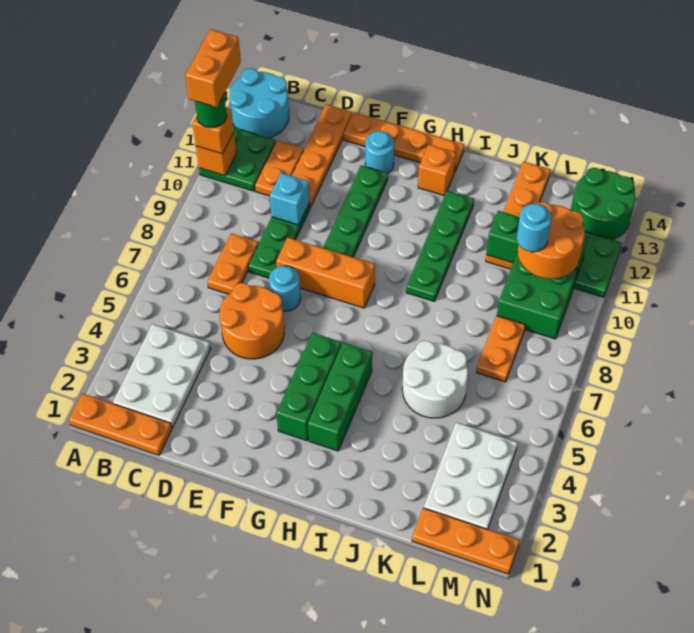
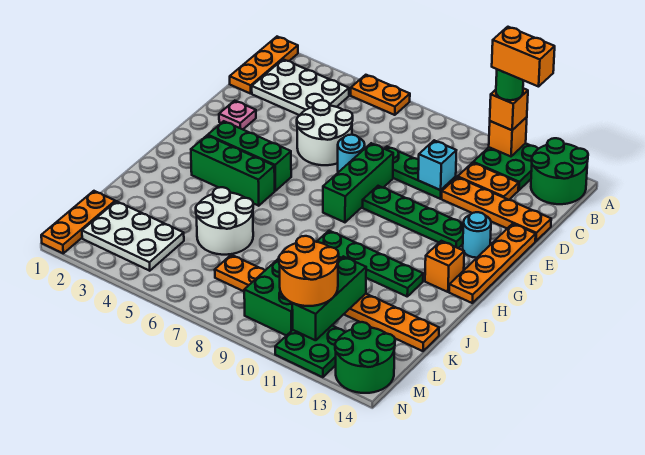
cyan 2x2 round brick [230,69,289,138] -> green 2x2 round brick [531,138,588,204]
orange 1x2 plate [207,234,258,294] -> orange 1x2 plate moved to [351,75,410,115]
orange 2x2 round brick [220,283,284,359] -> white 2x2 round brick [297,100,353,165]
none -> pink 1x1 plate [219,101,256,129]
orange 1x3 brick [276,237,375,308] -> green 1x3 brick [323,143,393,222]
cyan 1x1 round brick [517,204,552,252] -> none

